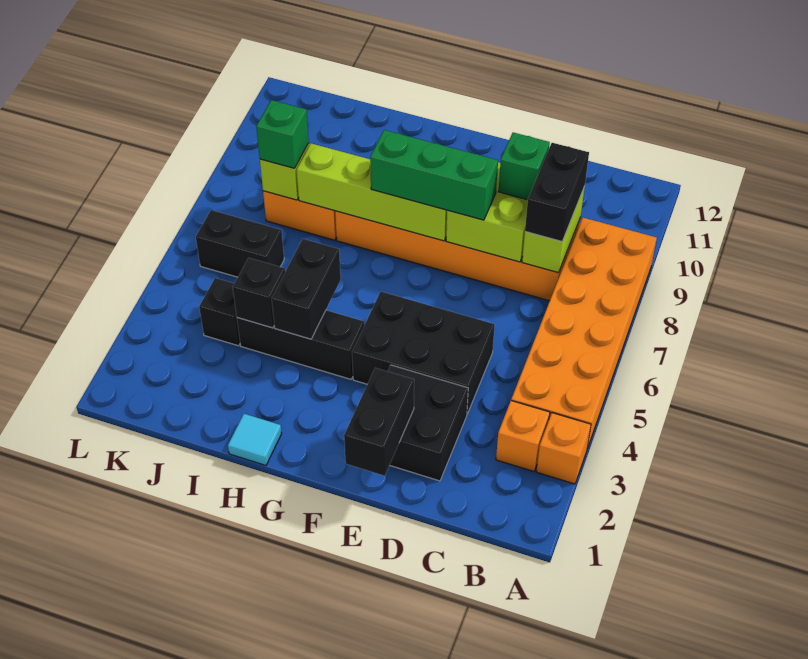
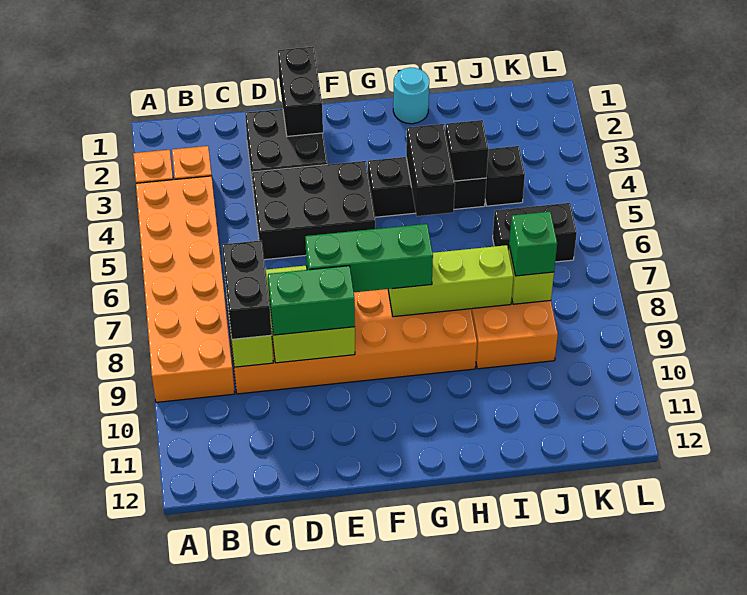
green 1x1 brick [498,133,550,200] -> green 1x2 brick [268,266,355,335]
lime 1x4 brick [296,143,447,241] -> lime 1x3 brick [388,245,513,317]
cyan 1x1 tile [228,414,282,465] -> cyan 1x1 round brick [393,67,429,124]

